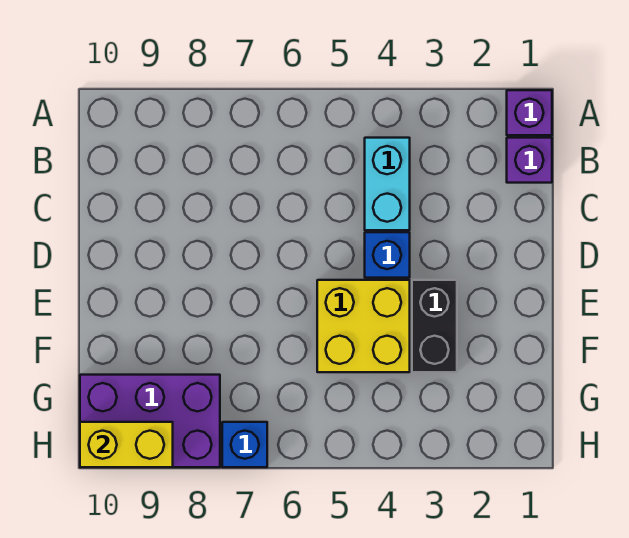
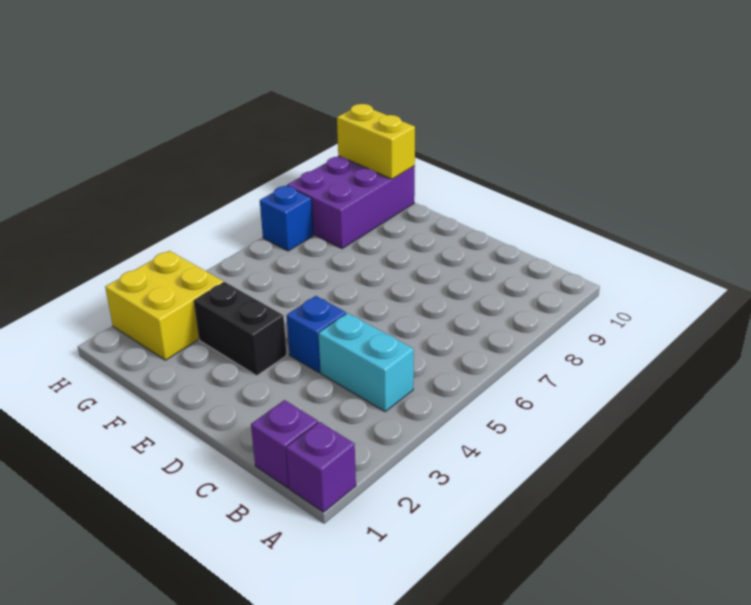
yellow 2x2 brick [317,280,410,372] -> yellow 2x2 brick moved to [105,251,224,360]
yellow 1x2 brick [80,422,173,467] -> yellow 1x2 brick turned to [337,104,415,179]

